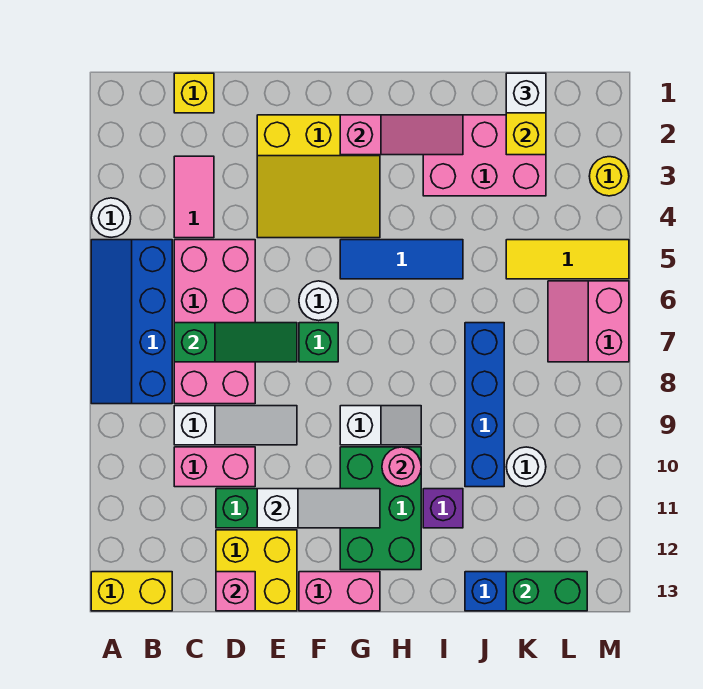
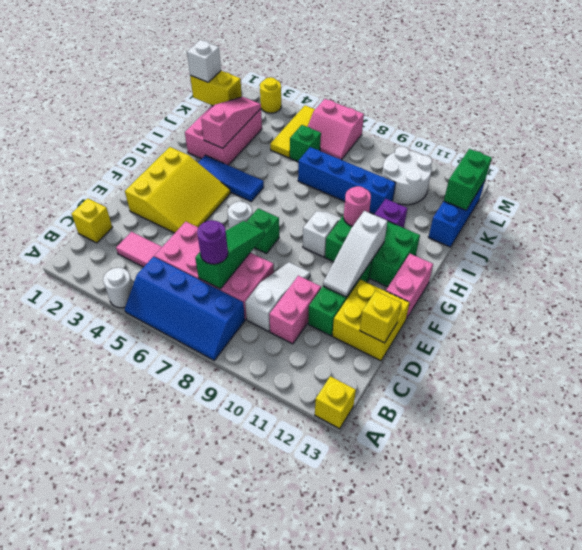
yellow 1x2 brick [91,572,172,611] -> yellow 1x1 brick [315,376,356,429]
none -> purple 1x1 round brick [197,220,228,264]
pink 1x1 brick [216,572,255,611] -> yellow 1x1 brick [360,291,401,343]
white 1x3 slope [257,489,380,528] -> white 1x3 slope turned to [323,211,388,297]
pink 1x3 slope [340,115,463,155] -> pink 1x3 slope moved to [201,97,261,148]
blue 1x3 tile [340,240,463,279] -> blue 1x3 tile turned to [198,155,264,201]
none -> green 1x1 brick [290,125,321,162]
white 1x1 round brick [506,447,546,487] -> white 2x2 round brick [382,146,432,205]

